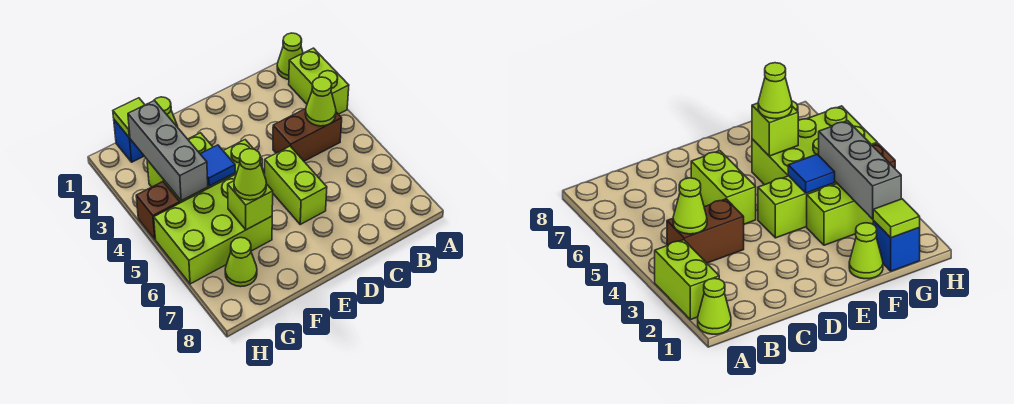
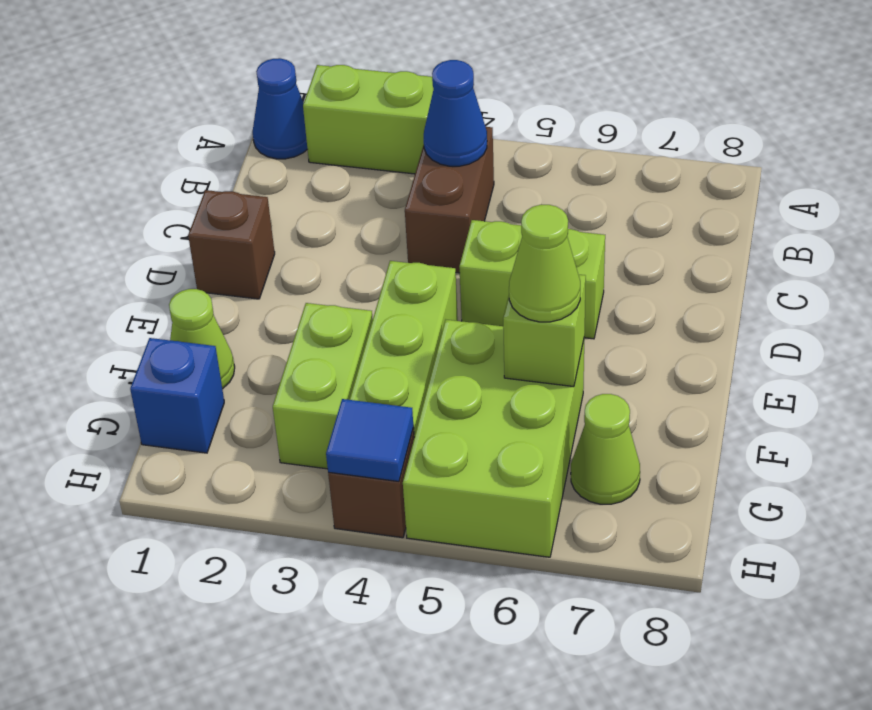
lime 1x1 cone [277,33,303,79] -> blue 1x1 cone [252,58,307,159]
lime 1x1 cone [305,77,336,126] -> blue 1x1 cone [424,60,487,166]
none -> brown 1x1 brick [188,190,275,299]
blue 1x1 tile [201,145,235,186] -> blue 1x1 tile moved to [326,399,413,481]
lime 1x1 tile [113,98,145,138] -> none
grey 1x3 brick [128,101,208,201] -> none

